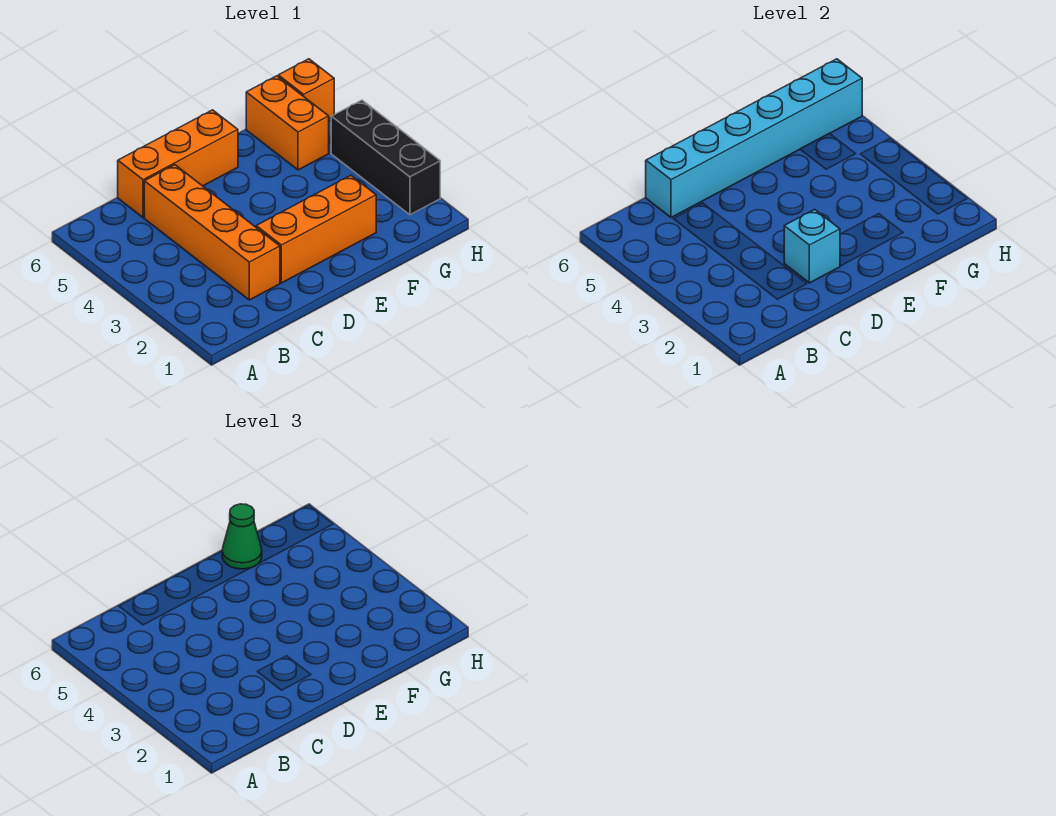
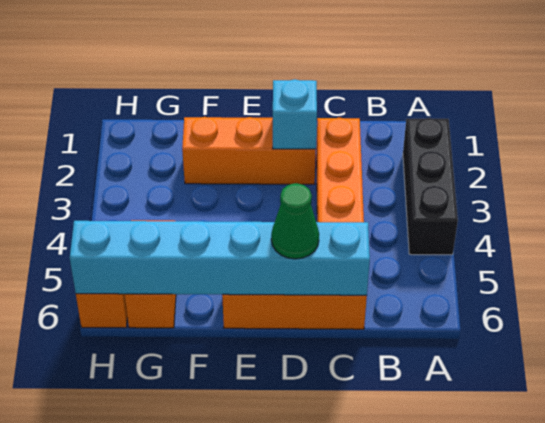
green 1x1 cone [222,504,262,569] -> green 1x1 cone moved to [271,183,319,259]
black 1x3 brick [331,100,440,215] -> black 1x3 brick moved to [403,118,458,255]

